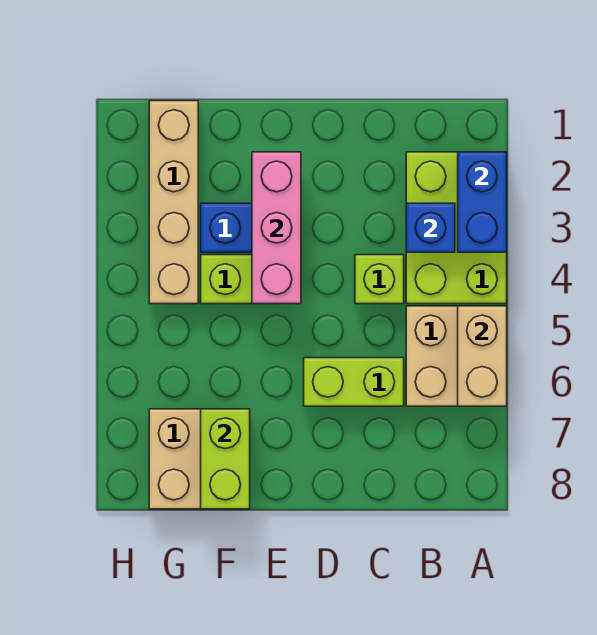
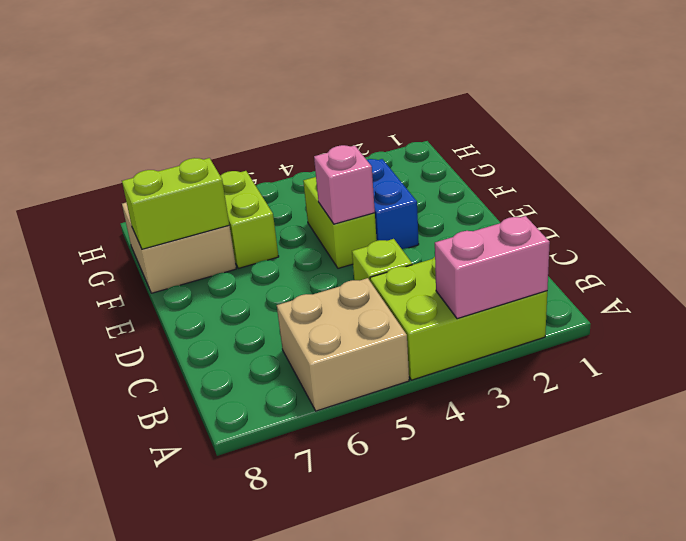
blue 1x2 brick [458,152,507,252] -> pink 1x2 brick [435,216,550,319]
tan 1x2 brick [458,306,507,406] -> none
blue 1x1 brick [406,203,455,252] -> none
lime 1x2 brick [304,358,404,406] -> lime 1x2 brick moved to [220,171,279,268]
pink 1x3 brick [252,152,301,304] -> pink 1x1 brick [314,145,375,224]
tan 1x4 brick [149,101,198,304] -> none

